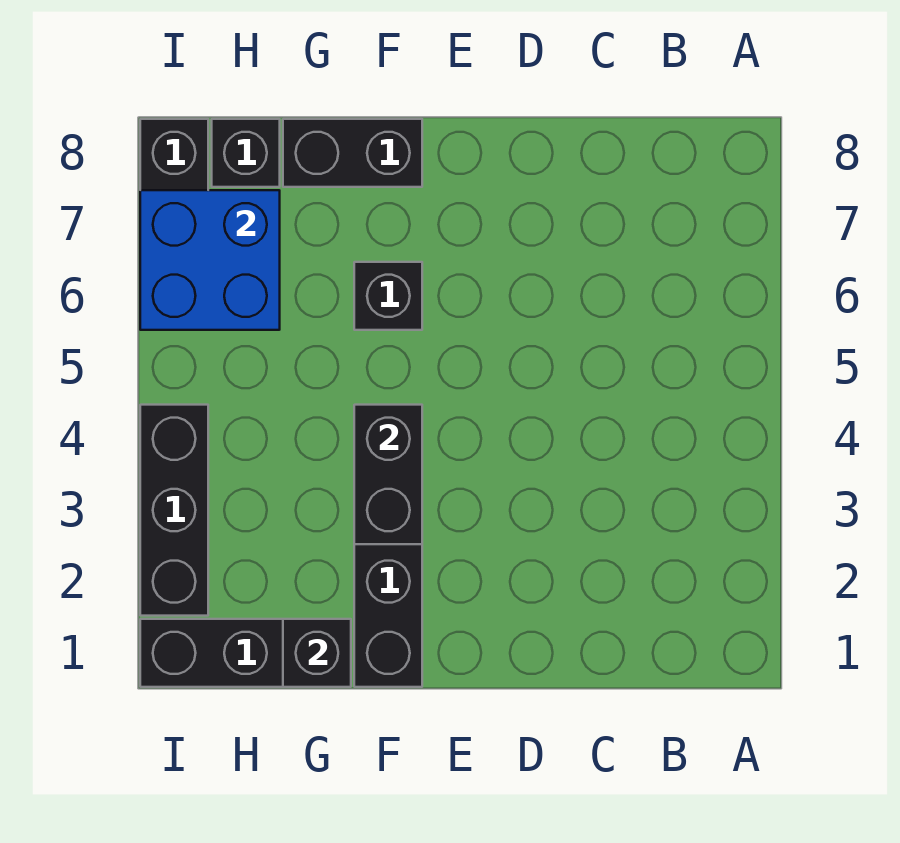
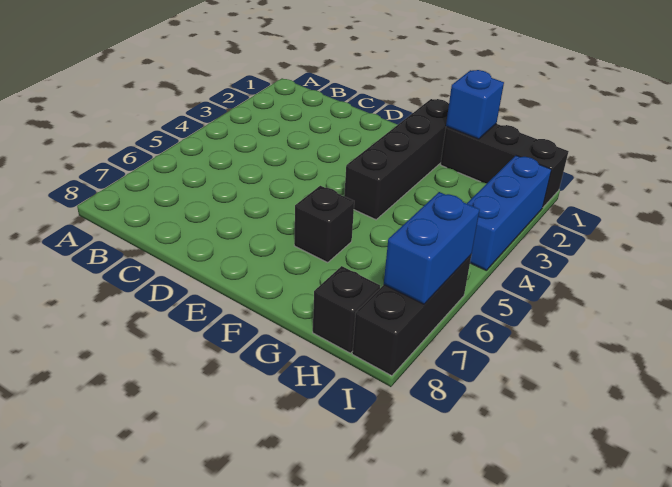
black 1x2 brick [354,405,422,544] -> none
black 1x2 brick [283,119,422,187] -> none
black 1x1 brick [283,619,351,687] -> blue 1x1 brick [446,70,504,139]
blue 2x2 brick [140,190,280,330] -> blue 1x2 brick [384,192,480,304]
black 1x3 brick [140,405,208,616] -> blue 1x3 brick [467,156,551,271]

